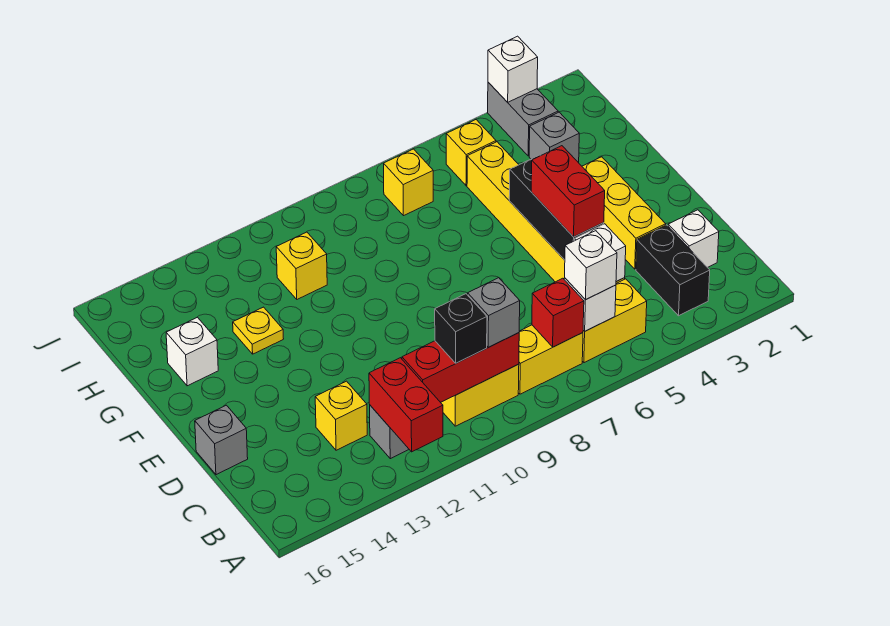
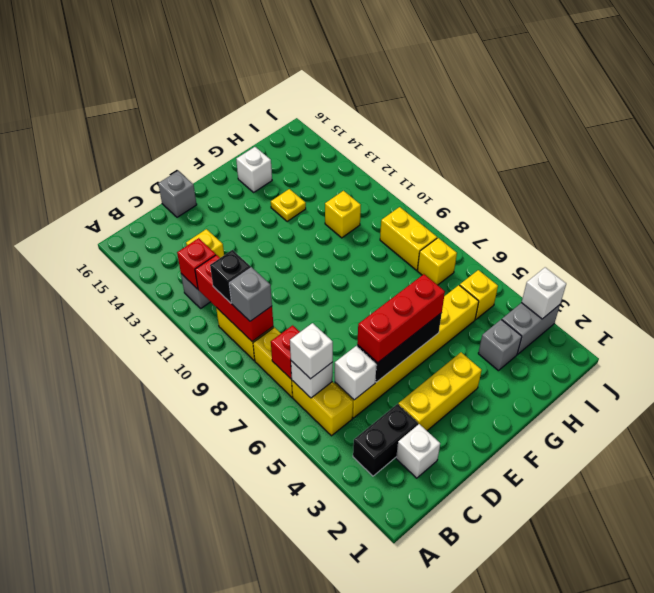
red 1x2 brick [369,358,443,452] -> red 1x1 brick [177,238,216,289]
red 1x2 brick [531,146,605,237] -> red 1x3 brick [357,274,445,363]
none -> yellow 1x2 brick [380,207,437,270]

